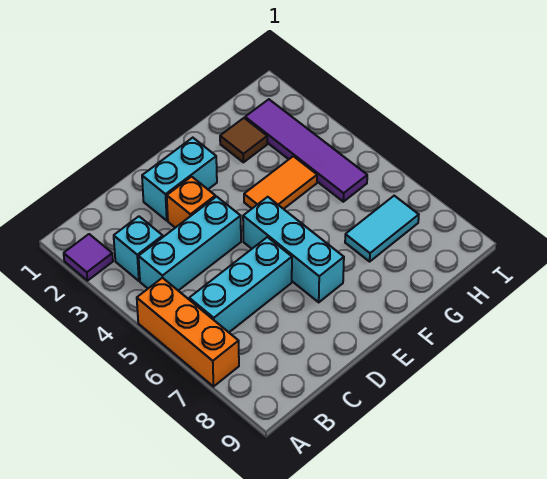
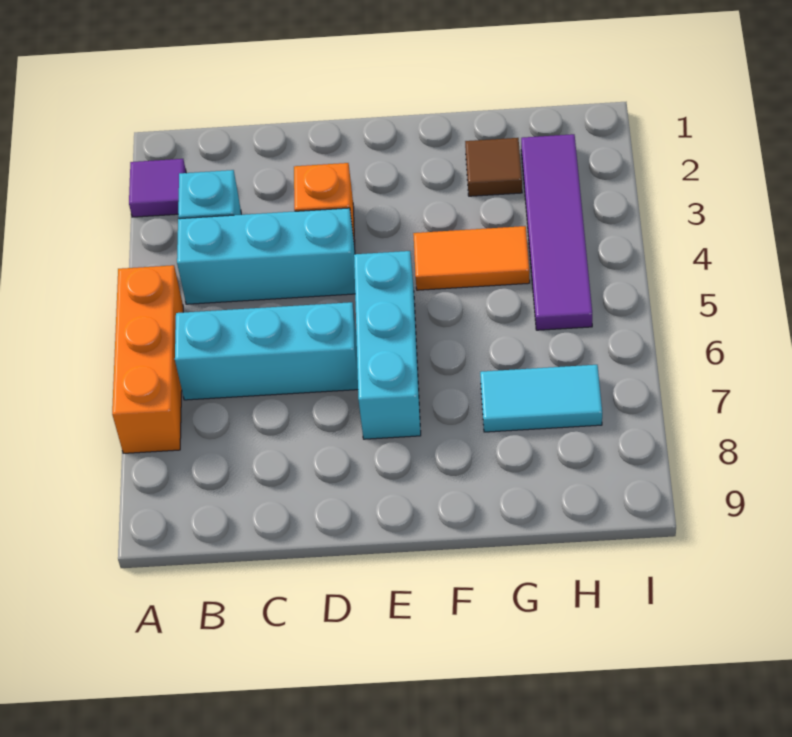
cyan 1x2 brick [142,138,217,220] -> none

